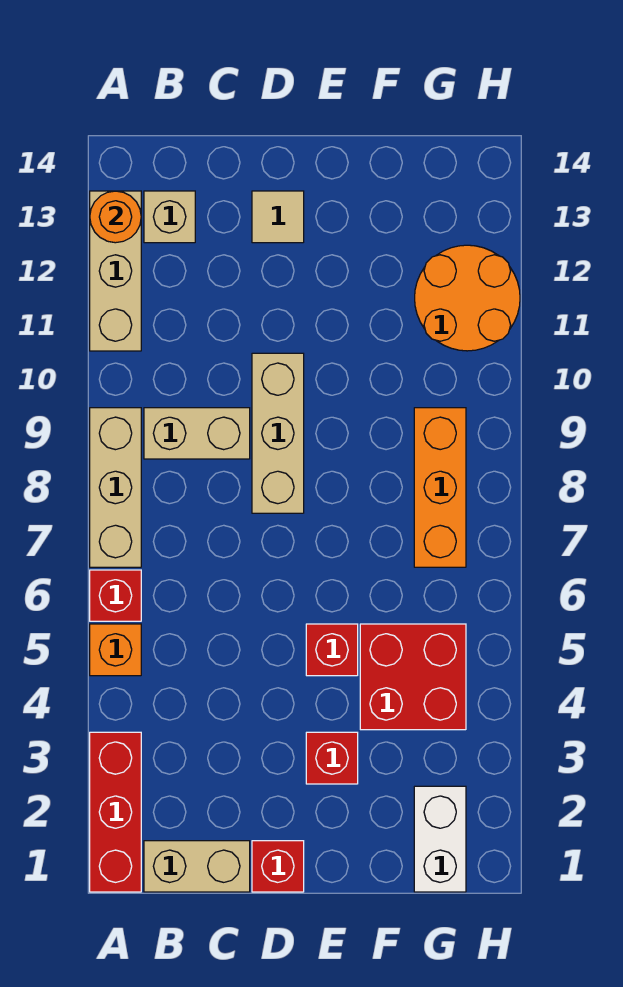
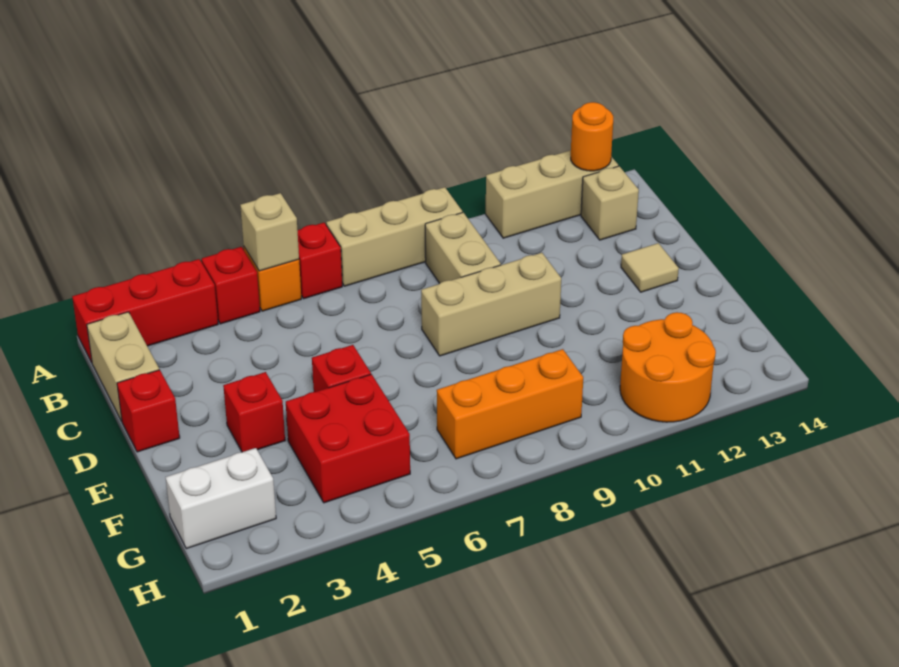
none -> red 1x1 brick [202,247,260,324]
none -> tan 1x1 brick [240,193,299,271]

